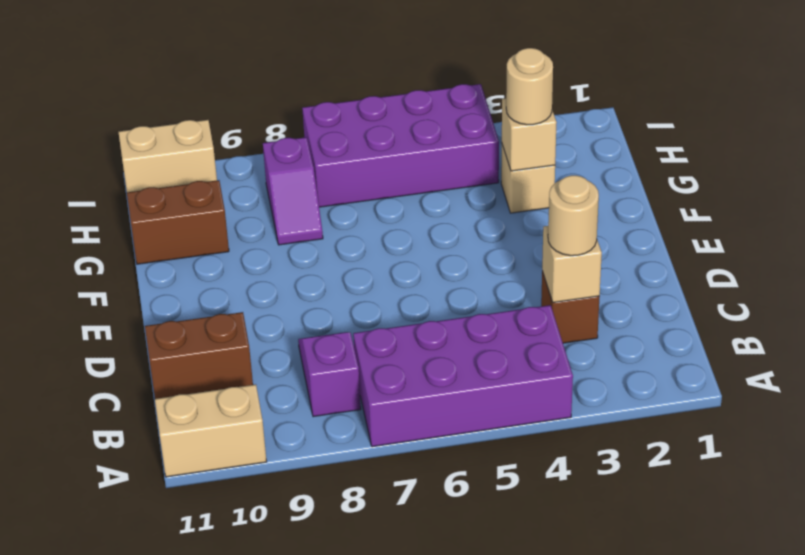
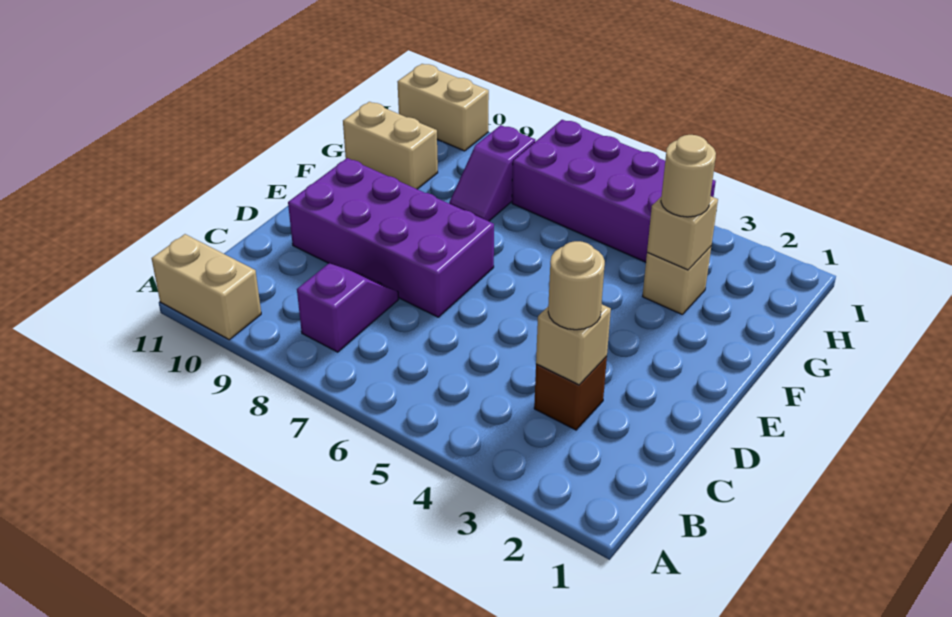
purple 2x4 brick [353,305,573,447] -> purple 2x4 brick moved to [288,158,494,317]
brown 1x2 brick [145,312,253,399] -> none
brown 1x2 brick [127,180,229,264] -> tan 1x2 brick [343,102,438,189]

